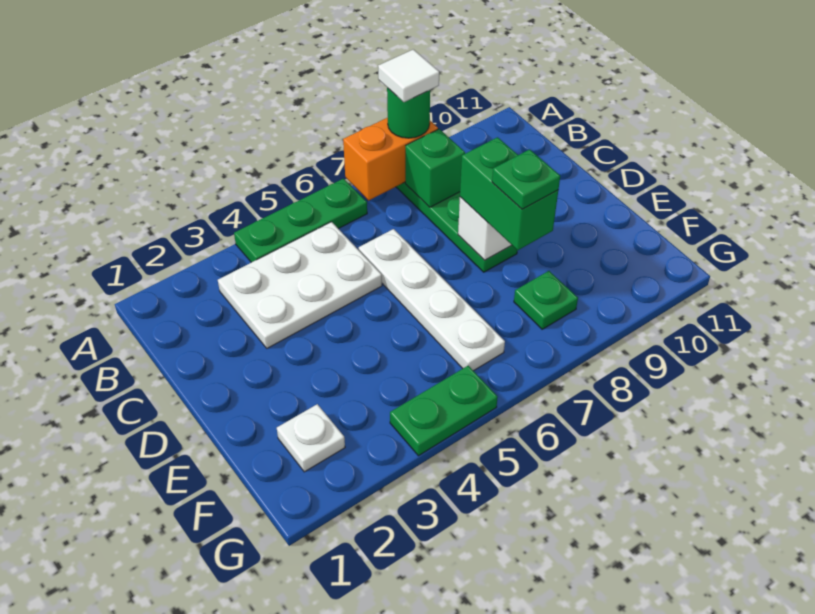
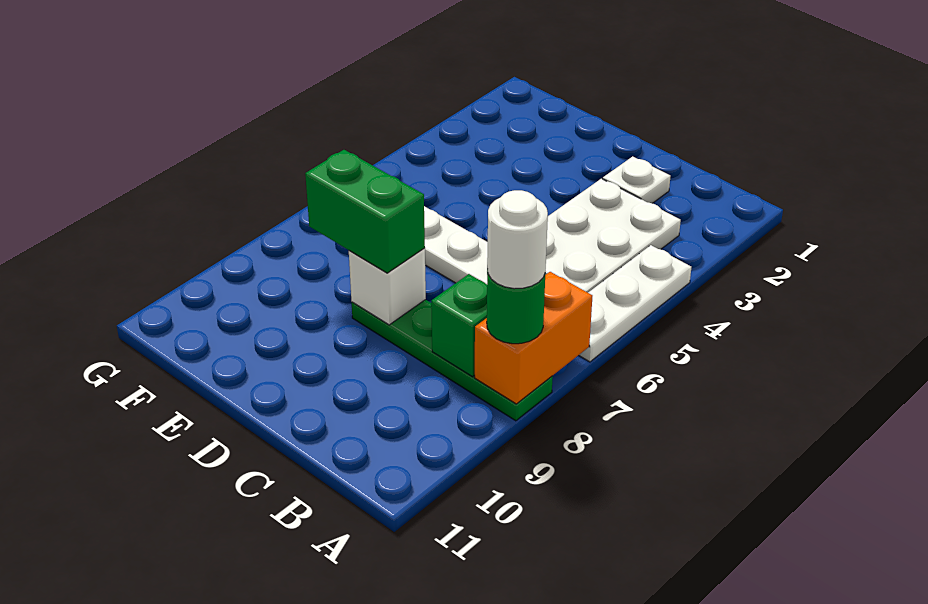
green 1x3 plate [234,179,367,262] -> white 1x3 plate [579,245,691,362]
white 1x1 tile [378,49,439,102] -> white 1x1 round brick [487,190,548,289]
green 1x1 plate [492,149,560,209] -> none
white 1x1 plate [277,404,345,472] -> white 1x1 plate moved to [603,156,671,203]
green 1x1 plate [514,271,578,329] -> none
green 1x2 plate [390,366,498,456] -> none

